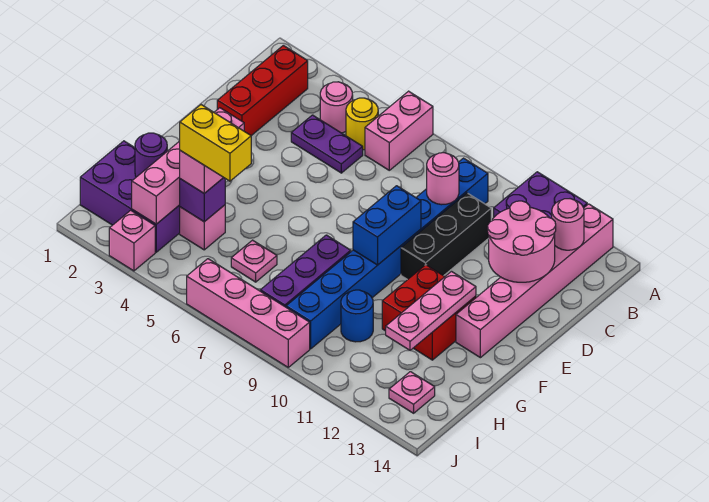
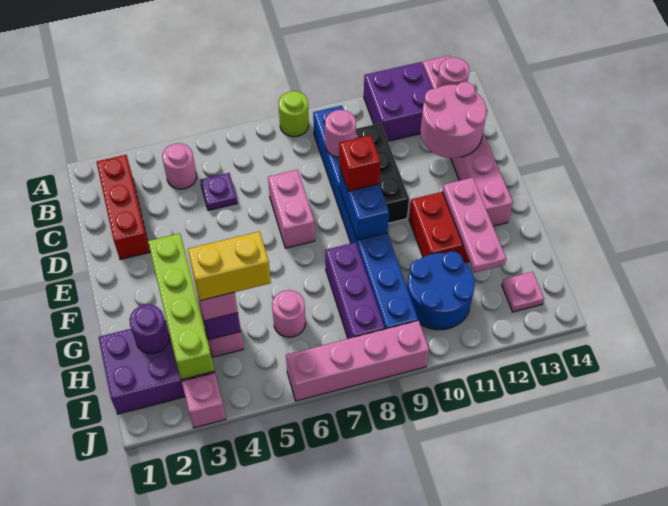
pink 1x2 brick [365,91,433,170] -> pink 1x2 brick moved to [268,170,315,248]
none -> lime 1x1 round brick [278,91,309,137]
yellow 1x1 round brick [346,98,378,150] -> none
purple 1x2 plate [291,115,363,173] -> purple 1x1 plate [200,173,237,210]
none -> red 1x1 brick [339,135,381,191]
pink 1x4 brick [132,108,244,224] -> lime 1x4 brick [148,233,214,380]
pink 1x1 plate [231,240,277,282] -> pink 1x1 round brick [272,290,306,337]
blue 1x1 round brick [341,290,373,342] -> blue 2x2 round brick [407,252,475,330]

